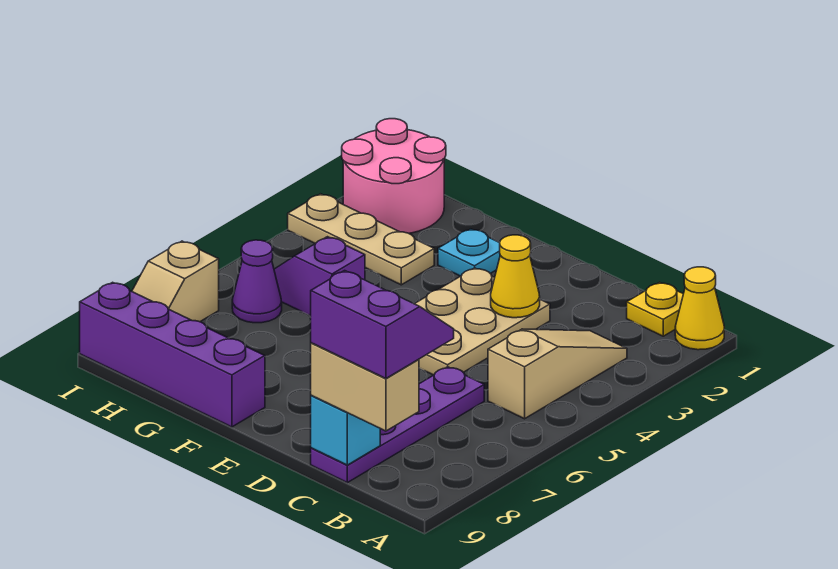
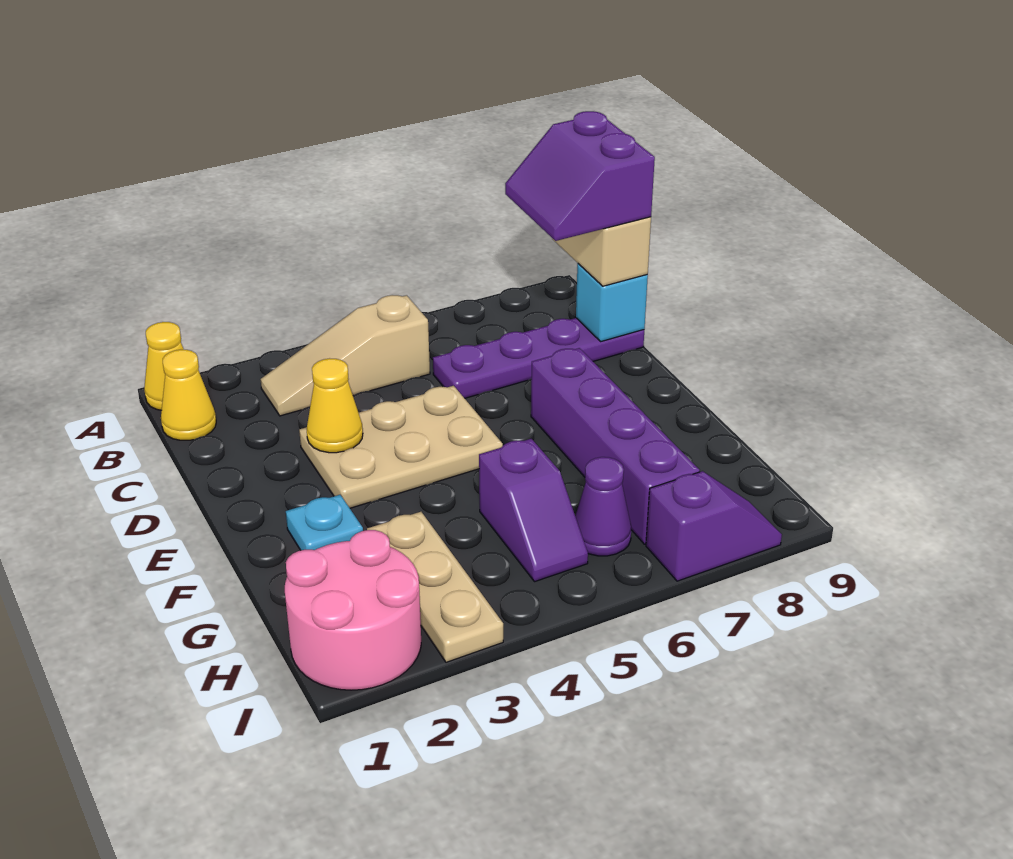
yellow 1x1 plate [627,282,683,336] -> yellow 1x1 cone [161,350,216,440]
purple 1x4 brick [80,282,265,427] -> purple 1x4 brick moved to [531,348,700,544]
tan 1x2 slope [132,241,219,322] -> purple 1x2 slope [646,471,782,581]

